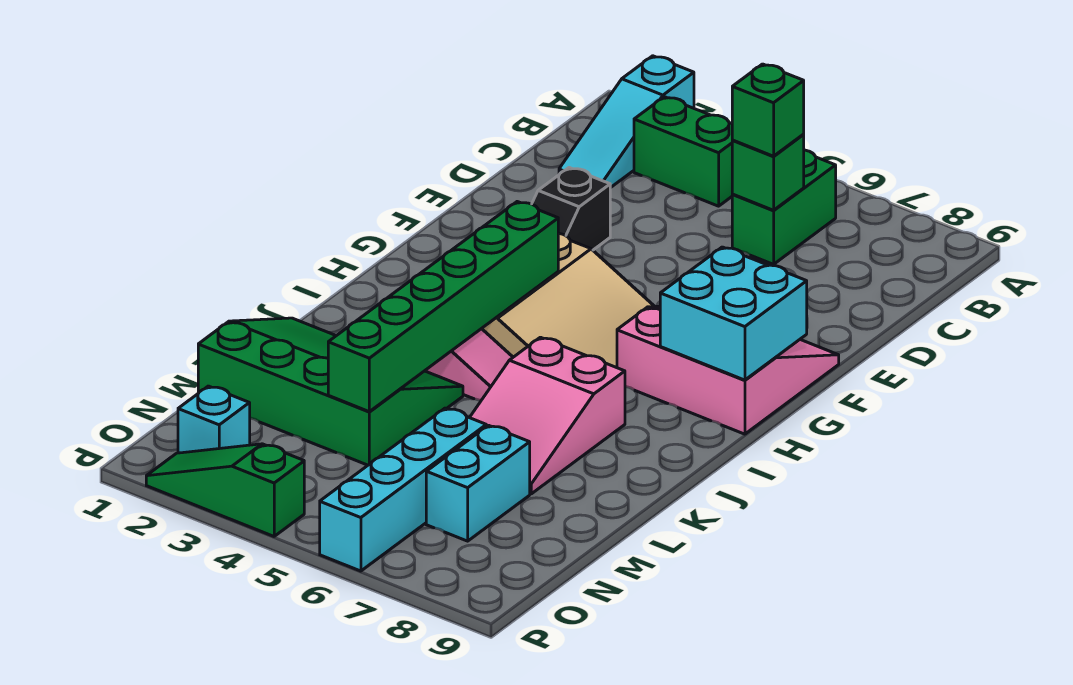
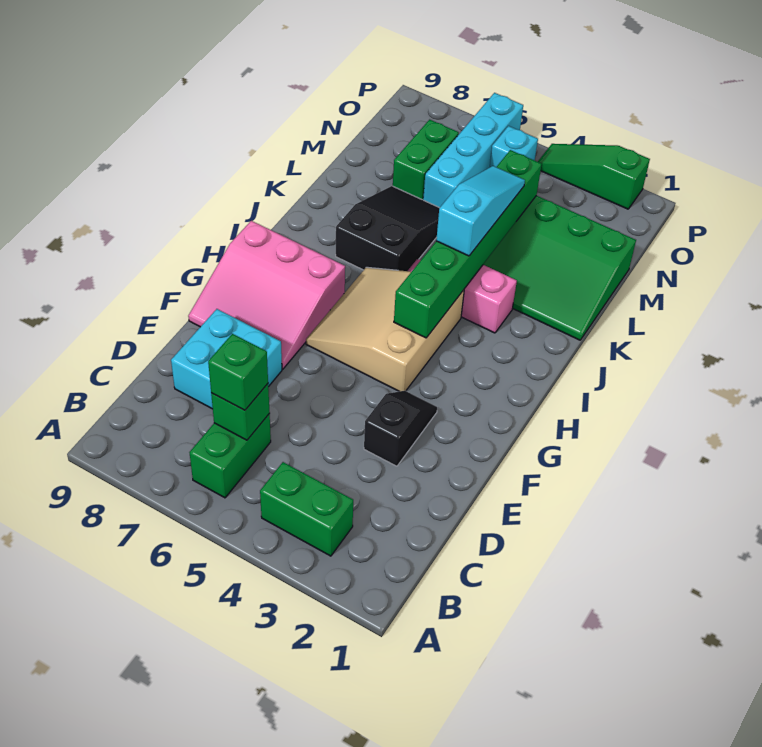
cyan 1x3 slope [559,56,694,188] -> cyan 1x3 slope moved to [436,166,525,256]
cyan 2x2 brick [660,247,807,380] -> cyan 2x2 brick moved to [171,309,282,409]
pink 2x3 slope [470,337,625,494] -> black 2x3 slope [336,186,439,271]
cyan 1x2 brick [426,425,530,541] -> green 1x2 brick [393,120,459,200]
cyan 1x1 brick [178,386,250,453] -> cyan 1x1 brick moved to [490,126,538,167]
green 1x3 slope [146,444,304,536] -> green 1x3 slope turned to [538,144,650,209]

